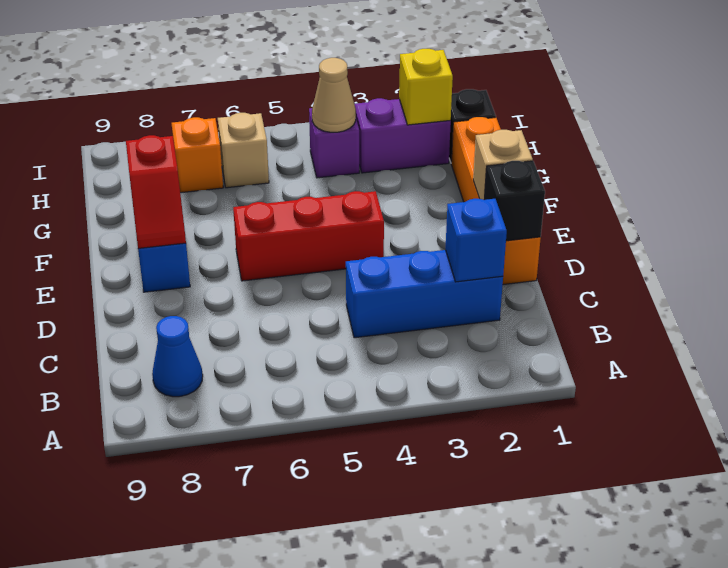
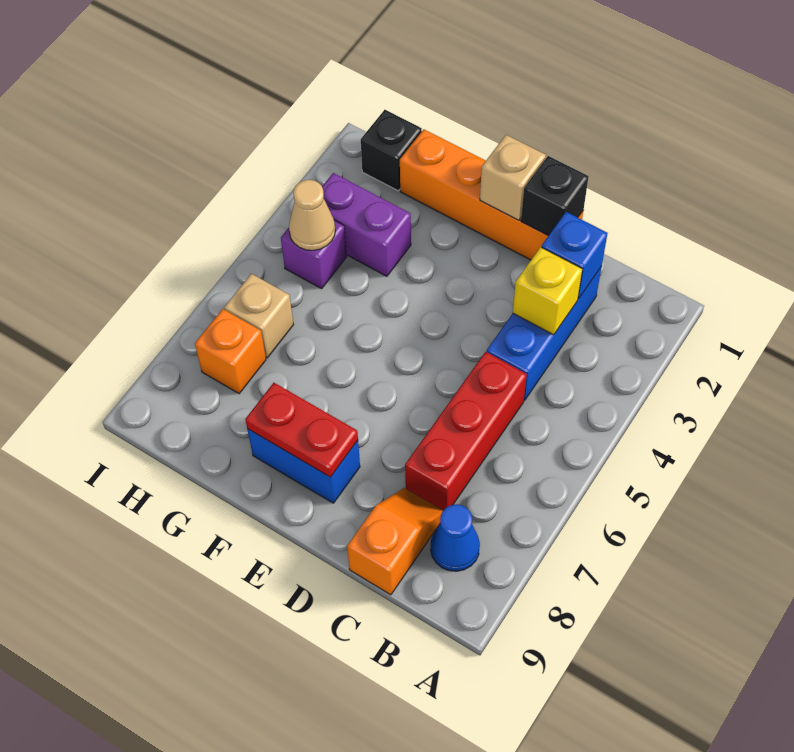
none -> orange 1x2 slope [347,488,443,595]
red 1x3 brick [233,191,384,281] -> red 1x3 brick moved to [405,352,527,510]
red 1x2 slope [126,135,186,249] -> red 1x2 plate [245,383,358,477]
purple 1x2 brick [354,98,451,173] -> purple 1x2 brick turned to [322,173,411,276]
yellow 1x1 brick [399,49,453,125] -> yellow 1x1 brick moved to [513,247,582,335]

